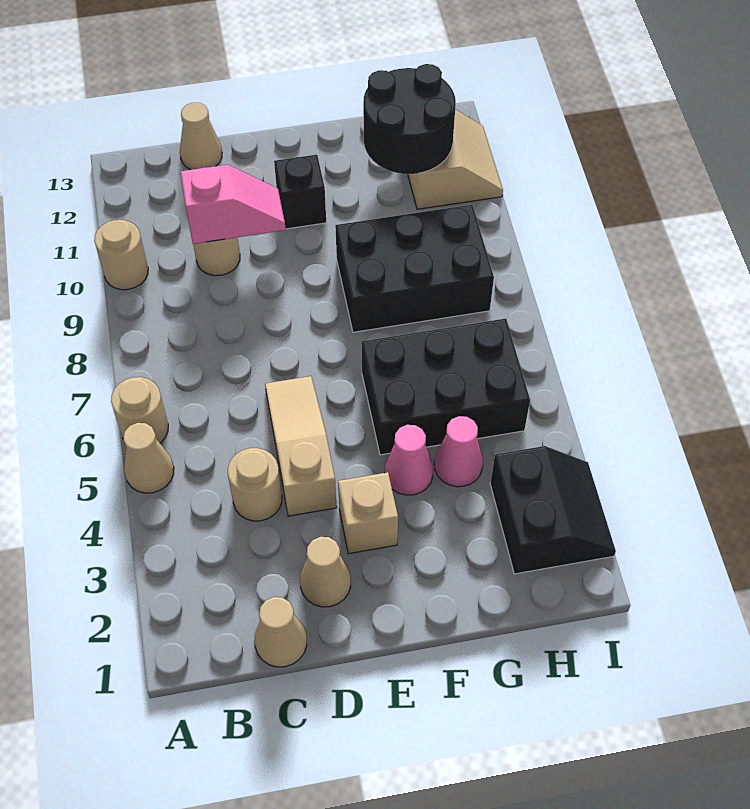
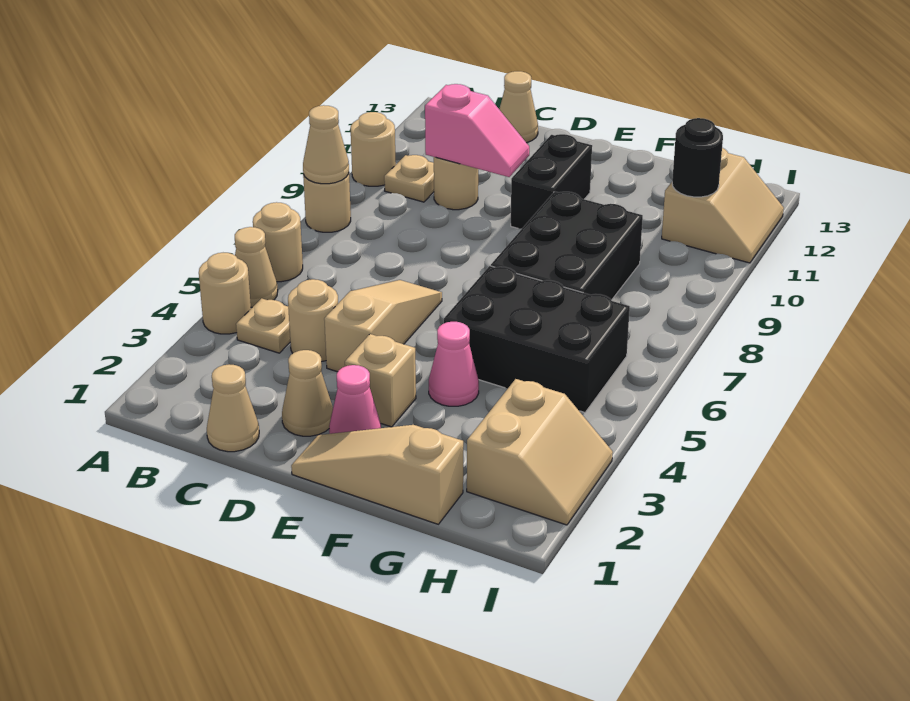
none -> tan 1x1 round brick [199,253,251,334]
none -> tan 1x1 round brick [303,174,351,232]
none -> tan 1x1 cone [303,105,349,184]
none -> tan 1x1 plate [236,298,290,353]
none -> tan 1x1 plate [384,155,434,202]
none -> tan 1x3 slope [291,425,463,524]
black 1x1 brick [274,155,326,229] -> black 1x2 brick [511,134,592,229]
black 2x3 brick [335,205,494,332] -> black 2x3 brick turned to [491,191,643,300]
pink 1x1 cone [434,416,483,487] -> pink 1x1 cone moved to [329,365,381,434]
black 2x2 round brick [363,64,456,174] -> black 1x1 round brick [672,118,723,197]
black 2x2 slope [490,446,616,574] -> tan 2x2 slope [467,379,613,525]

